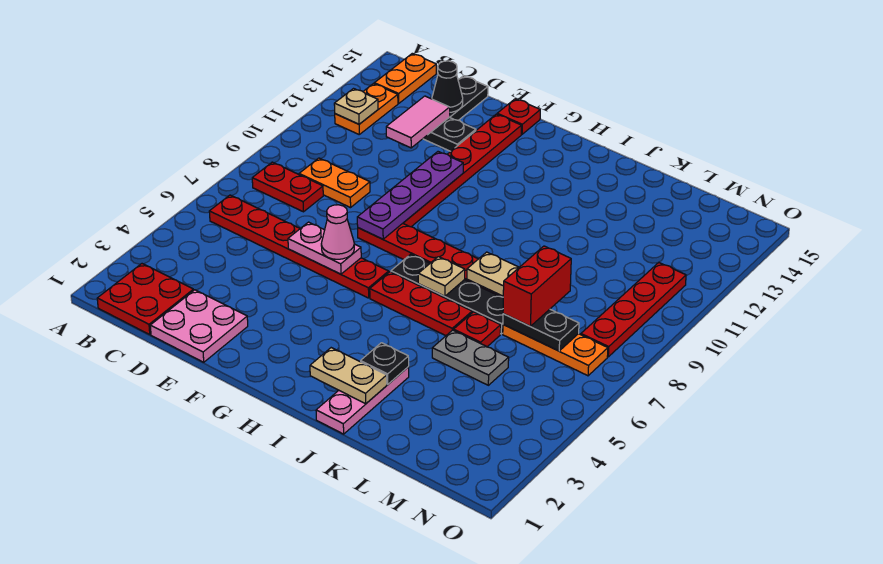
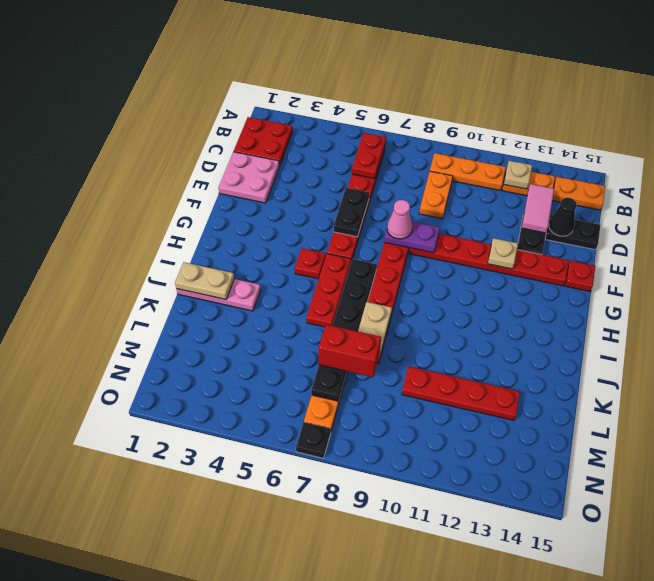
red 1x2 plate [252,162,323,212] -> red 1x2 plate moved to [352,133,386,179]
none -> orange 1x3 plate [430,153,506,191]
pink 1x2 tile [386,96,450,148] -> pink 1x2 tile turned to [522,184,554,233]
pink 1x2 plate [288,222,361,274] -> black 1x2 plate [334,188,369,237]
pink 1x1 cone [321,205,354,259] -> pink 1x1 cone moved to [387,200,412,239]
purple 1x4 plate [357,152,463,239] -> purple 1x2 plate [384,222,440,253]
tan 1x2 plate [310,348,387,404] -> tan 1x2 plate turned to [175,262,234,299]
tan 1x1 plate [418,257,465,296] -> tan 1x1 plate moved to [488,238,518,269]
black 1x1 plate [361,343,409,384] -> black 1x1 plate moved to [296,422,331,458]
grey 1x2 plate [432,330,509,385] -> none
red 1x1 plate [454,312,501,347] -> red 1x1 plate moved to [295,248,326,279]
red 1x4 plate [581,263,686,357] -> red 1x4 plate moved to [402,366,520,420]

